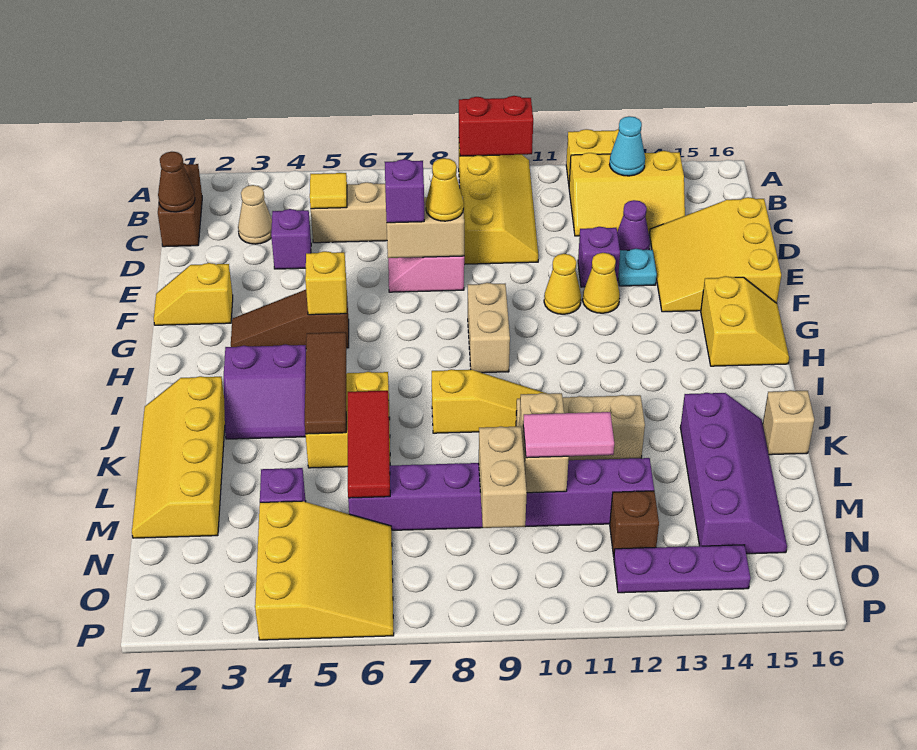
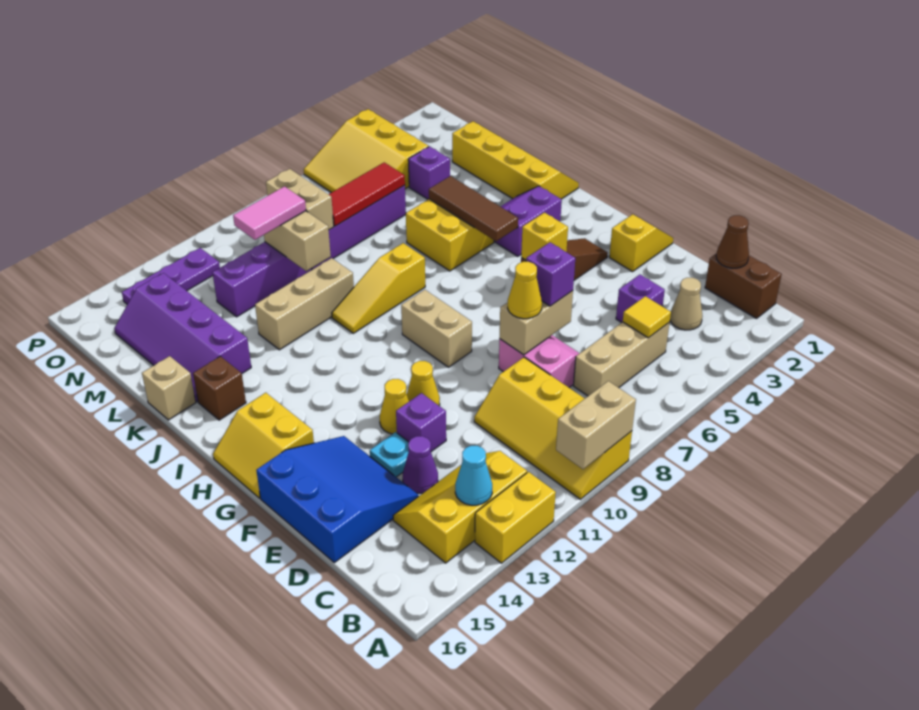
red 1x2 brick [459,96,533,156] -> tan 1x2 brick [556,381,636,469]
yellow 3x3 slope [649,197,781,312] -> blue 3x3 slope [256,436,418,563]
red 1x3 tile [348,391,390,498] -> red 1x3 tile turned to [329,162,405,226]
brown 1x1 brick [610,491,659,556] -> brown 1x1 brick moved to [193,356,246,420]

